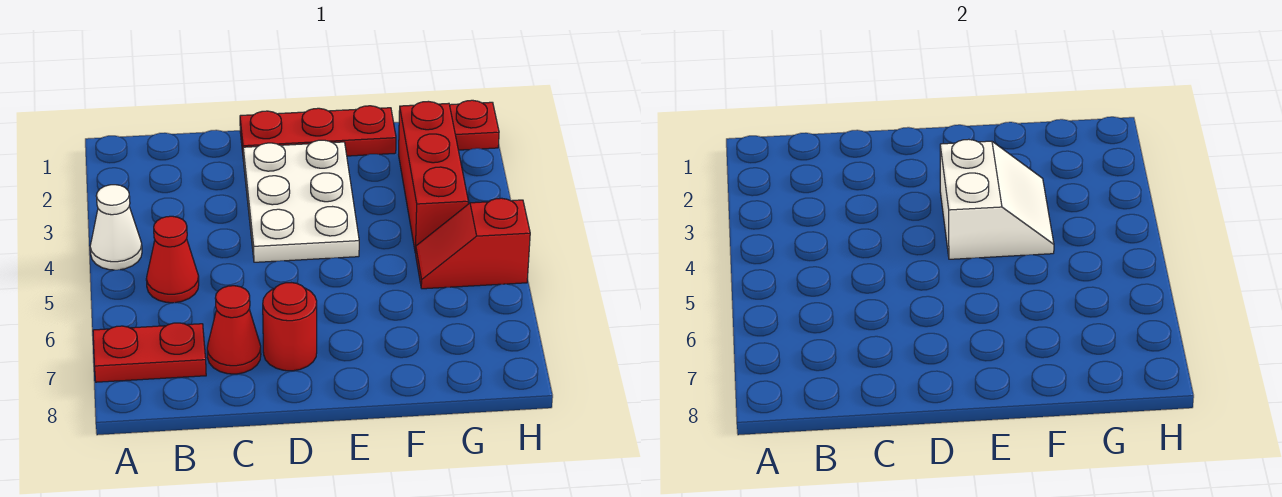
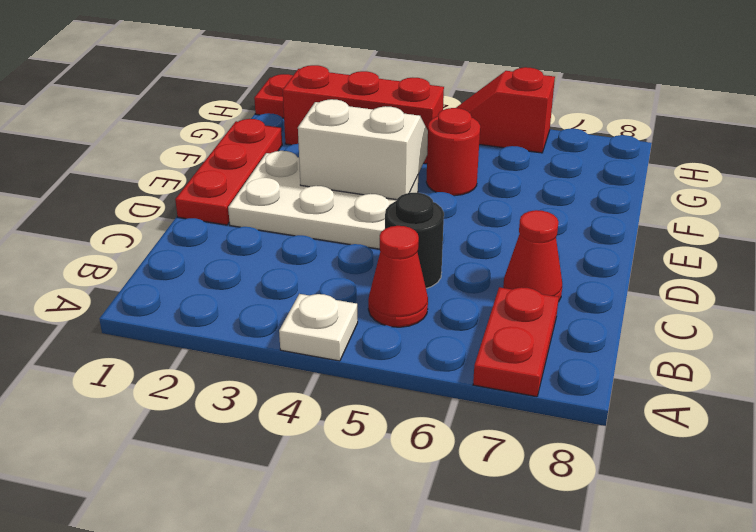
white 1x1 cone [90,185,142,270] -> white 1x1 plate [279,294,358,361]
none -> black 1x1 round brick [385,193,444,288]
red 1x1 round brick [263,283,317,371] -> red 1x1 round brick moved to [426,108,480,196]
red 1x2 slope [416,198,530,289] -> red 1x2 slope turned to [456,67,555,153]

